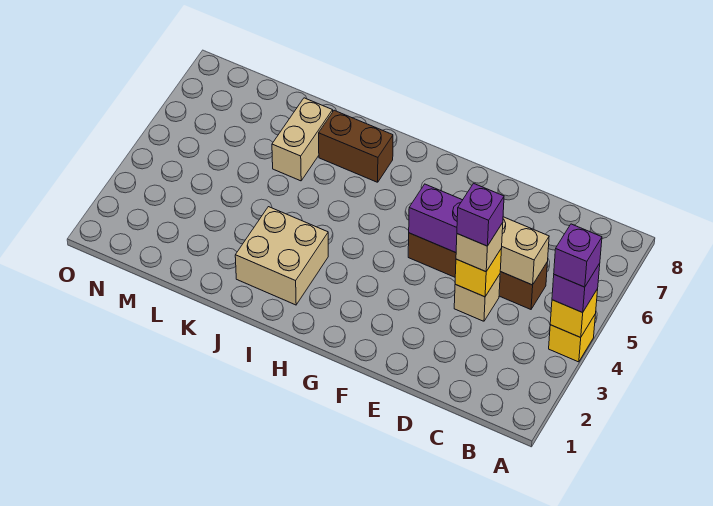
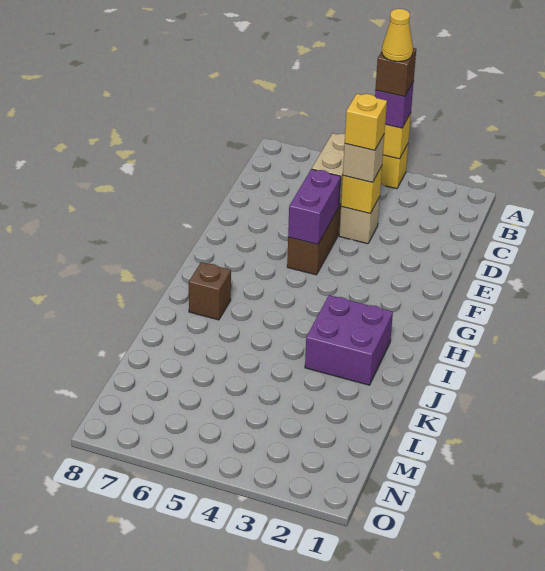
purple 1x1 brick [554,224,602,287] -> brown 1x1 brick [375,48,416,97]
none -> yellow 1x1 cone [382,9,413,62]
purple 1x1 brick [457,183,504,246] -> yellow 1x1 brick [345,94,387,150]
tan 2x2 brick [235,207,328,305] -> purple 2x2 brick [305,295,393,385]
brown 1x2 brick [319,110,393,182] -> brown 1x1 brick [189,262,231,320]
tan 1x2 brick [272,98,333,181] -> none

